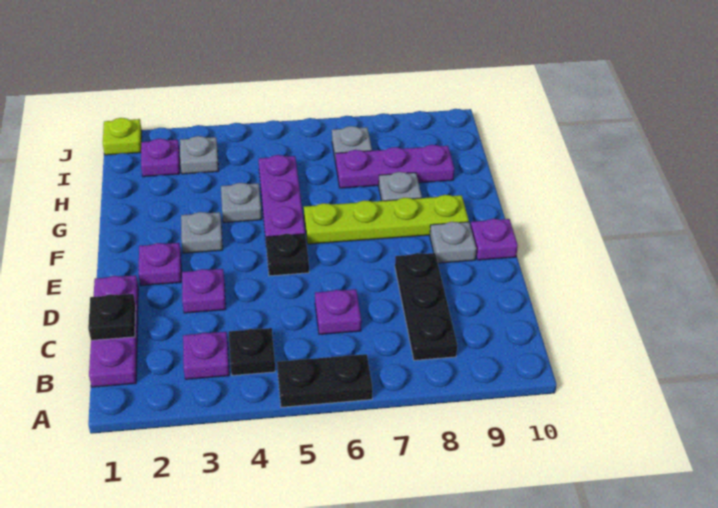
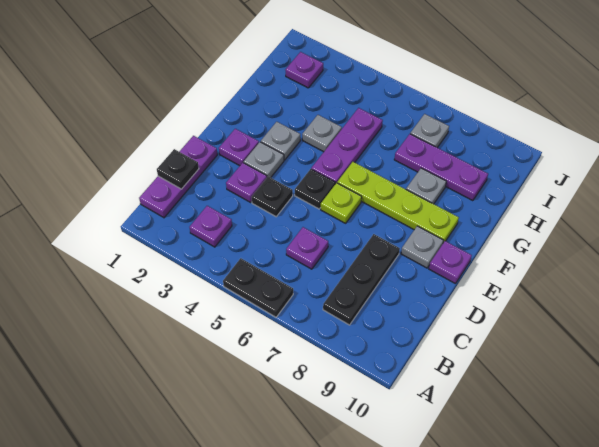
black 1x1 plate [229,328,275,376] -> black 1x1 plate moved to [252,176,293,217]
grey 1x1 plate [180,136,219,174] -> grey 1x1 plate moved to [244,142,284,178]
lime 1x1 plate [103,118,142,155] -> lime 1x1 plate moved to [321,183,362,223]

